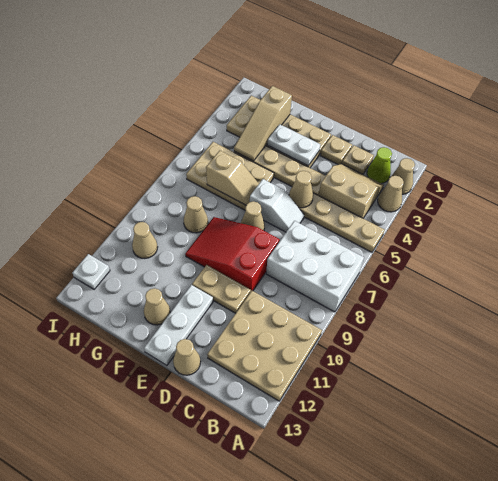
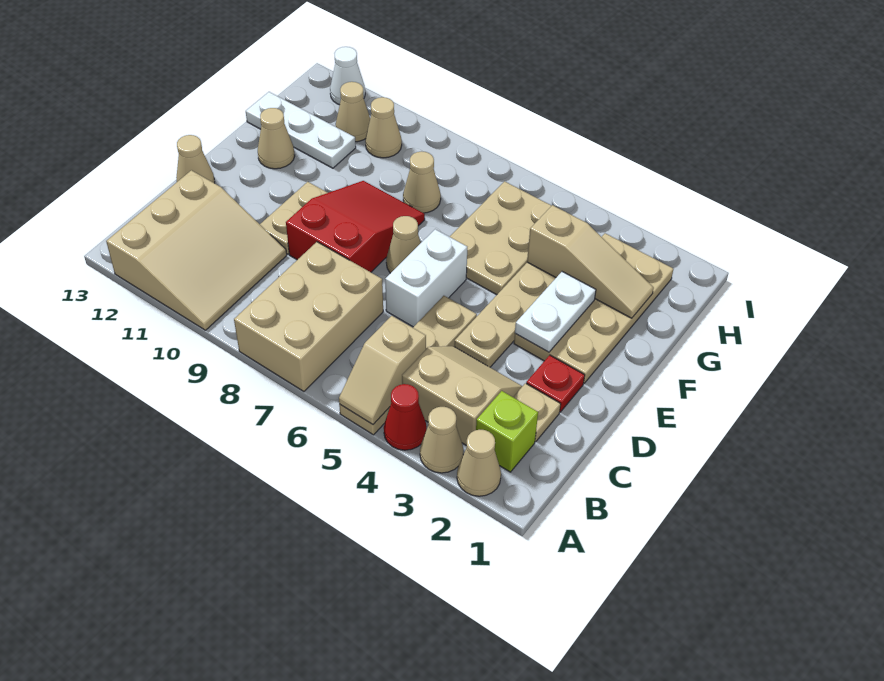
none -> red 1x1 cone [384,384,427,450]
white 2x3 brick [266,221,364,312] -> tan 2x3 brick [234,242,383,391]
tan 3x3 plate [207,291,322,401] -> tan 3x3 slope [106,170,287,330]
lime 1x1 cone [367,147,392,183] -> lime 1x1 brick [476,391,538,472]
tan 2x2 slope [319,164,384,218] -> tan 2x2 slope turned to [402,346,522,445]
tan 1x1 plate [320,135,352,165] -> red 1x1 plate [526,355,585,412]
tan 1x1 cone [289,171,313,208] -> tan 1x1 cone moved to [336,82,370,142]
white 1x2 slope [250,179,304,232] -> white 1x2 brick [385,229,467,327]
white 1x3 plate [144,285,213,365] -> white 1x3 plate moved to [246,92,356,168]
tan 1x2 slope [206,150,259,205] -> tan 1x2 slope moved to [339,316,426,424]
tan 1x3 slope [234,86,292,161] -> tan 1x3 slope turned to [527,205,654,318]
white 1x1 plate [72,254,110,289] -> white 1x1 cone [330,47,365,105]

